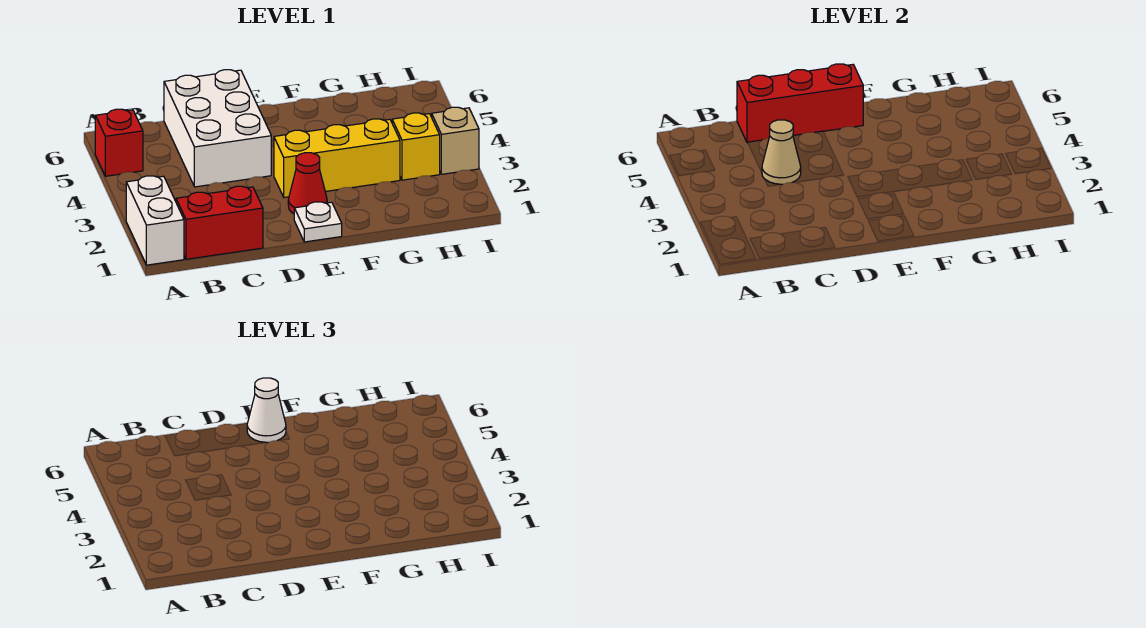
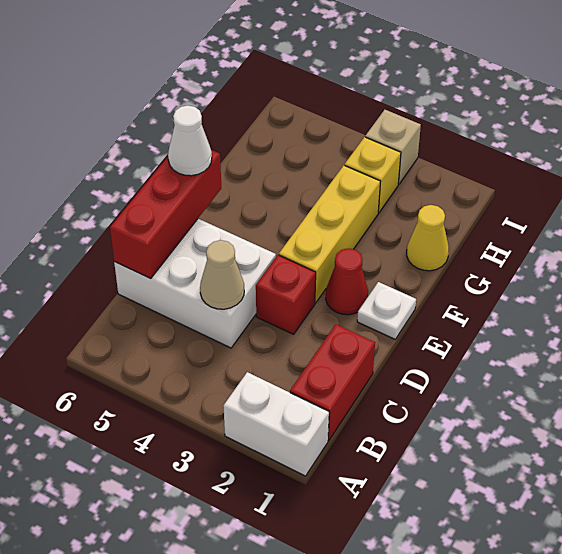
red 1x1 brick [95,109,143,176] -> red 1x1 brick moved to [256,255,316,334]
none -> yellow 1x1 cone [407,205,449,271]

